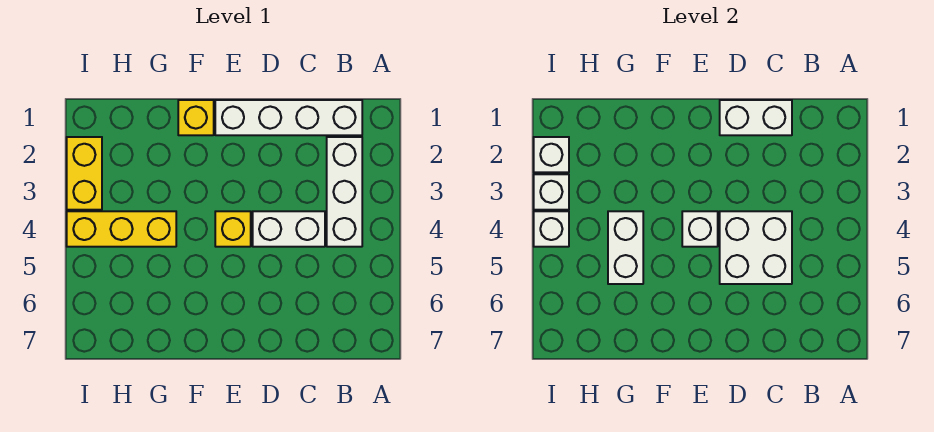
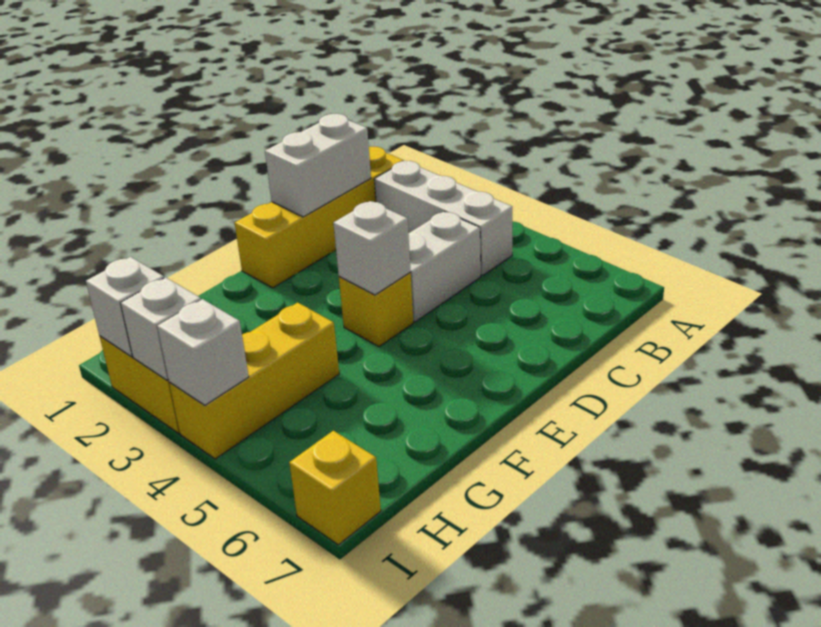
white 1x4 brick [215,100,362,135] -> yellow 1x4 brick [235,147,404,288]
white 2x2 brick [720,211,792,284] -> none
yellow 1x1 brick [178,100,214,135] -> yellow 1x1 brick moved to [289,431,381,545]
white 1x2 brick [608,211,643,284] -> none

